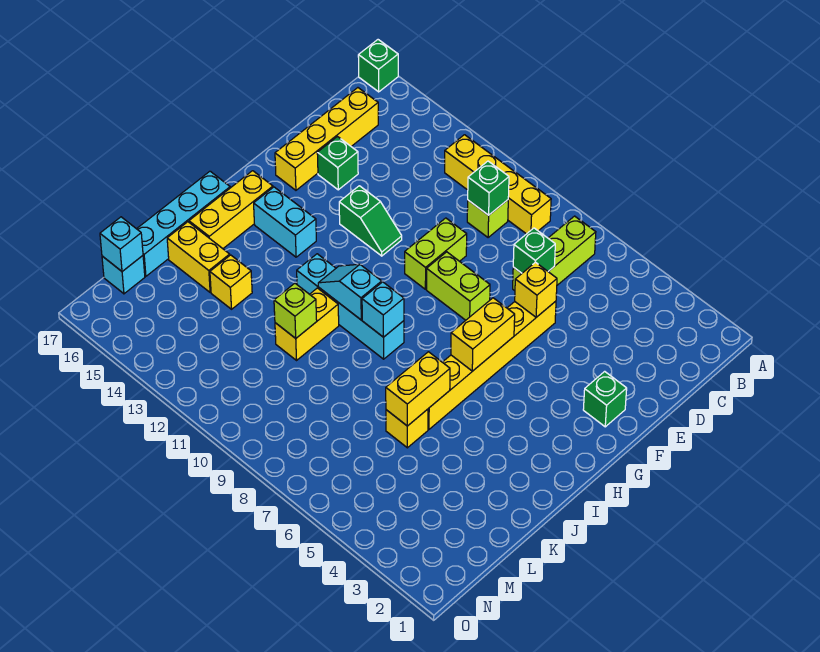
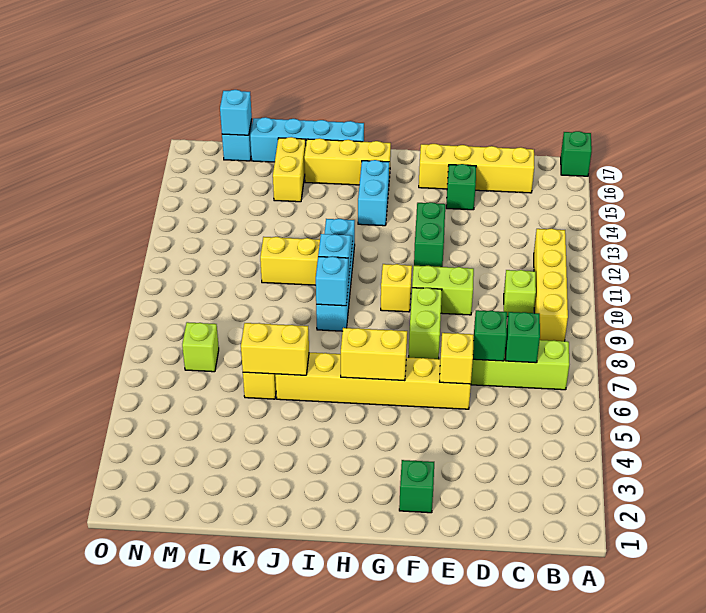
green 1x1 brick [468,161,509,215] -> green 1x1 brick moved to [506,312,540,363]
green 1x2 slope [339,186,402,256] -> green 1x2 brick [414,202,445,267]
lime 1x1 brick [274,283,317,338] -> lime 1x1 brick moved to [182,322,219,372]
yellow 1x1 brick [210,255,252,309] -> yellow 1x1 brick moved to [381,264,412,312]

